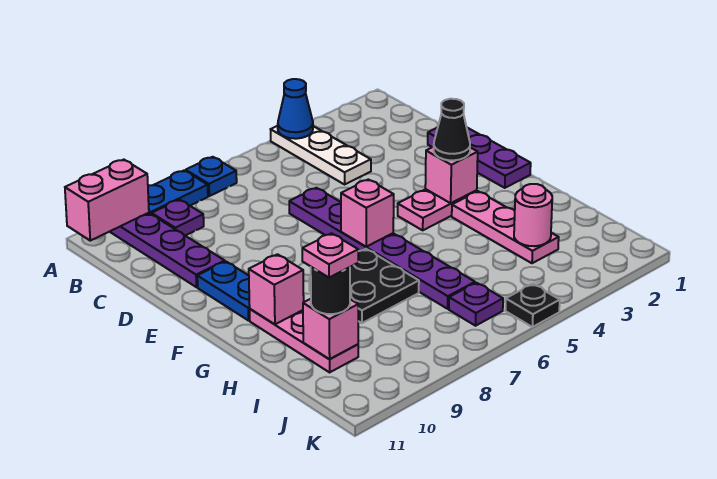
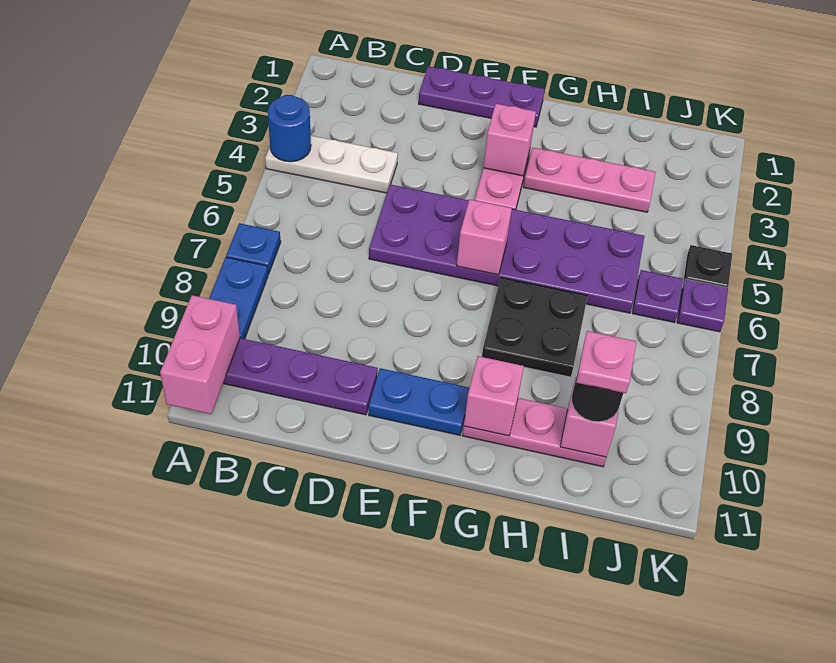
blue 1x1 cone [278,79,313,139] -> blue 1x1 round brick [268,95,311,162]
purple 1x1 plate [152,200,204,236] -> purple 1x1 plate moved to [677,279,728,332]
purple 1x6 plate [289,188,475,309] -> purple 2x6 plate [369,184,644,313]
black 1x1 cone [434,99,470,160] -> none
pink 1x1 round brick [514,184,552,246] -> none

